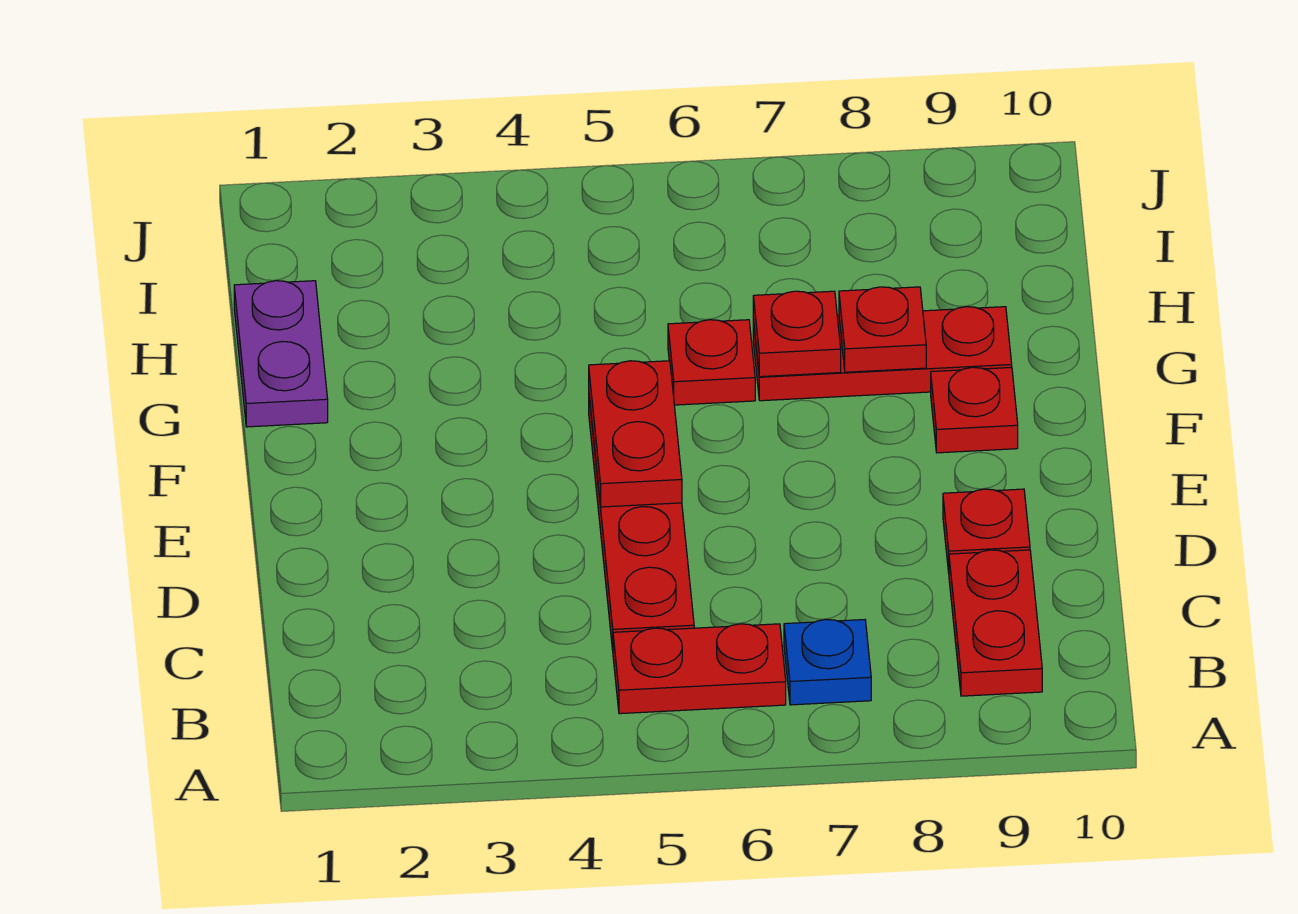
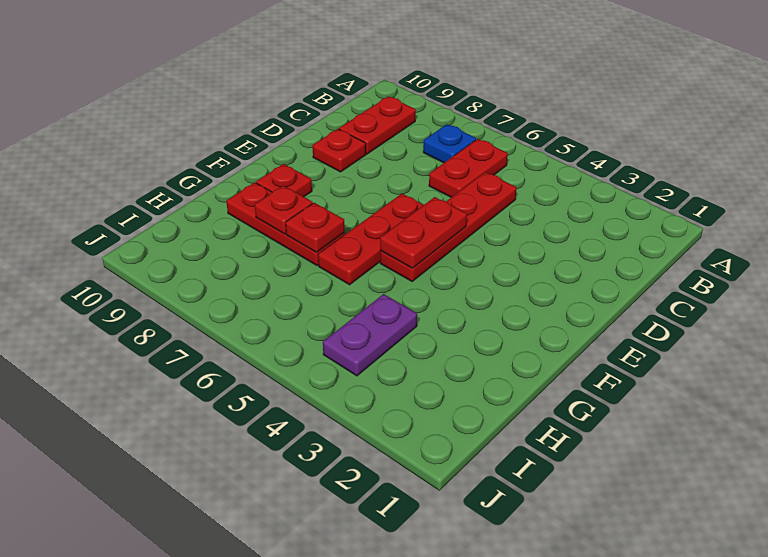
red 1x2 plate [613,624,786,714] -> red 1x2 plate turned to [429,139,508,197]
purple 1x2 plate [234,281,328,427] -> purple 1x2 plate moved to [323,294,417,376]
red 1x1 plate [668,320,755,405] -> red 1x3 plate [318,194,423,285]

